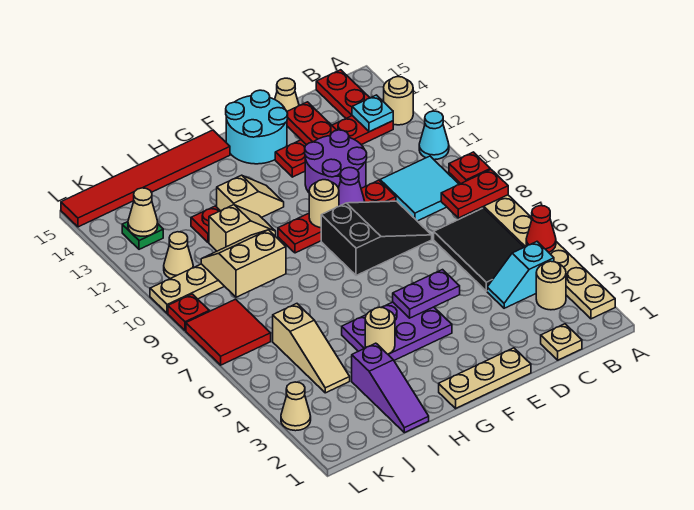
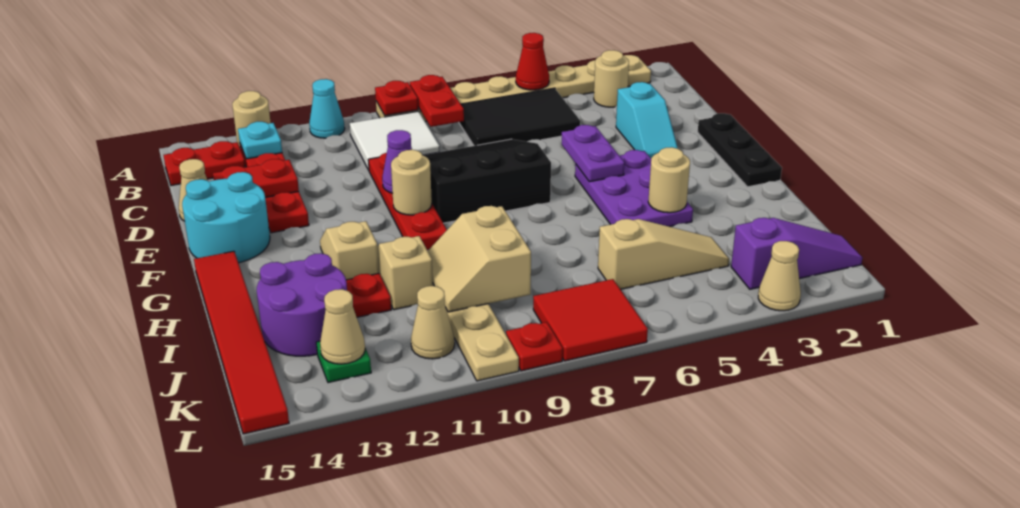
cyan 1x2 slope [487,242,554,308] -> cyan 1x2 slope moved to [616,82,678,158]
cyan 2x2 tile [380,156,459,221] -> white 2x2 tile [350,111,440,170]
tan 1x1 plate [541,324,582,360] -> none
black 2x3 slope [321,201,432,276] -> black 3x3 slope [423,139,551,223]
purple 2x2 round brick [305,130,367,192] -> purple 2x2 round brick moved to [257,253,347,356]
tan 1x3 plate [439,348,531,408] -> black 1x3 plate [698,113,782,187]
purple 1x3 slope [352,343,429,433] -> purple 1x3 slope moved to [731,218,862,289]

